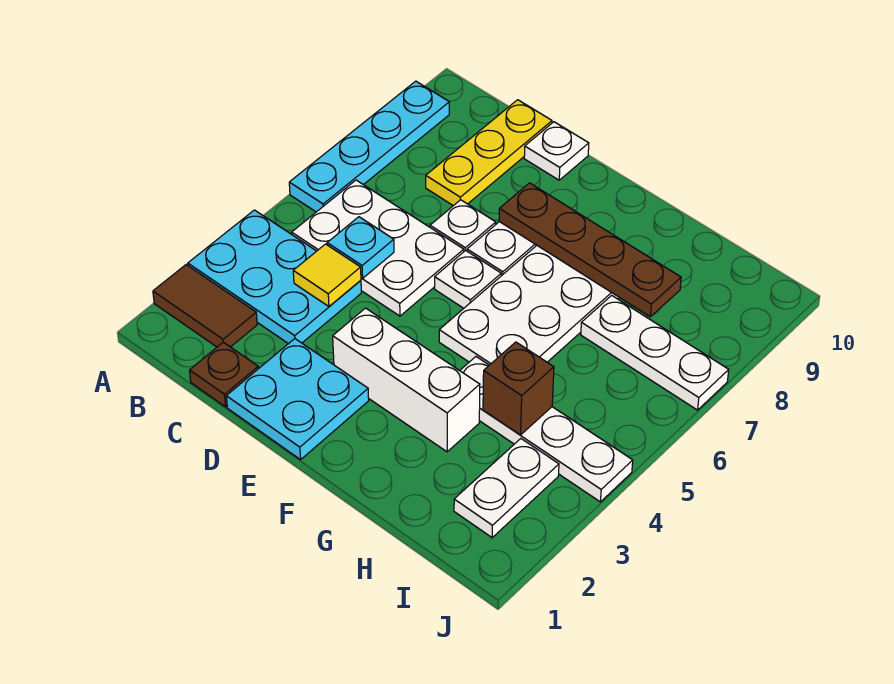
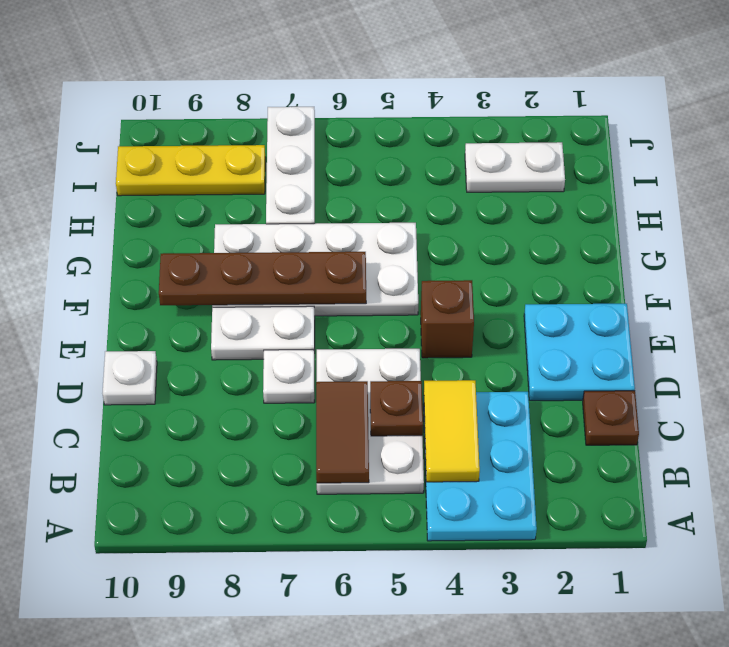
brown 1x2 tile [153,265,257,347] -> brown 1x2 tile moved to [316,381,369,483]
cyan 1x4 plate [289,81,449,212] -> none
yellow 1x1 tile [293,244,361,306] -> yellow 1x2 tile [424,380,480,482]
cyan 1x1 plate [327,217,394,278] -> brown 1x1 plate [370,381,423,436]
yellow 1x3 plate [426,100,552,206] -> yellow 1x3 plate moved to [116,145,265,196]
white 1x3 brick [333,308,480,452] -> none
white 1x1 plate [435,250,501,308] -> none
brown 1x4 plate [499,183,681,317] -> brown 1x4 plate turned to [159,252,366,305]
white 1x4 plate [460,357,633,502] -> none
brown 1x1 brick [483,342,554,435] -> brown 1x1 brick moved to [421,280,474,358]

